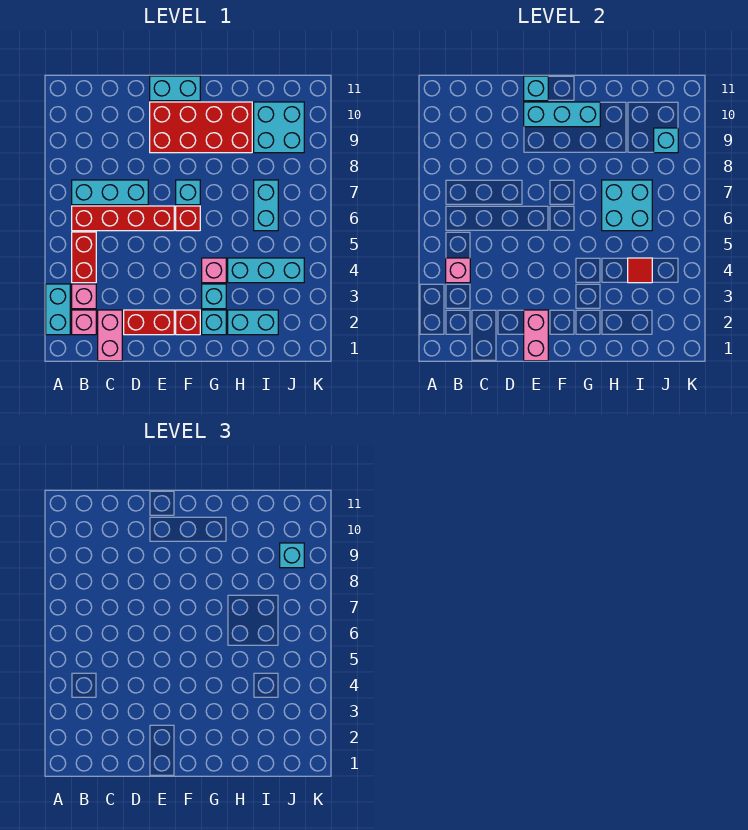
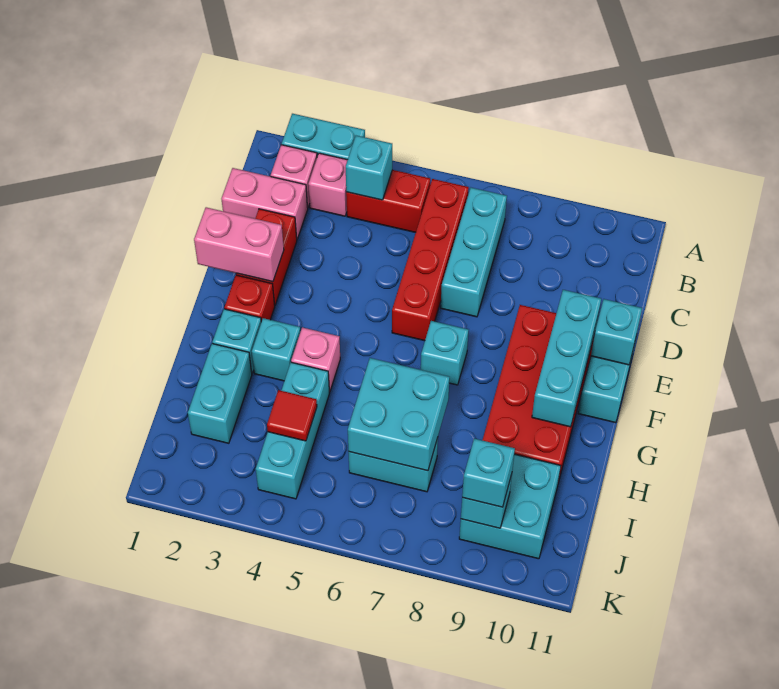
pink 1x1 brick [446,258,470,283] -> cyan 1x1 brick [346,136,392,200]
red 1x1 brick [176,206,200,231] -> none

